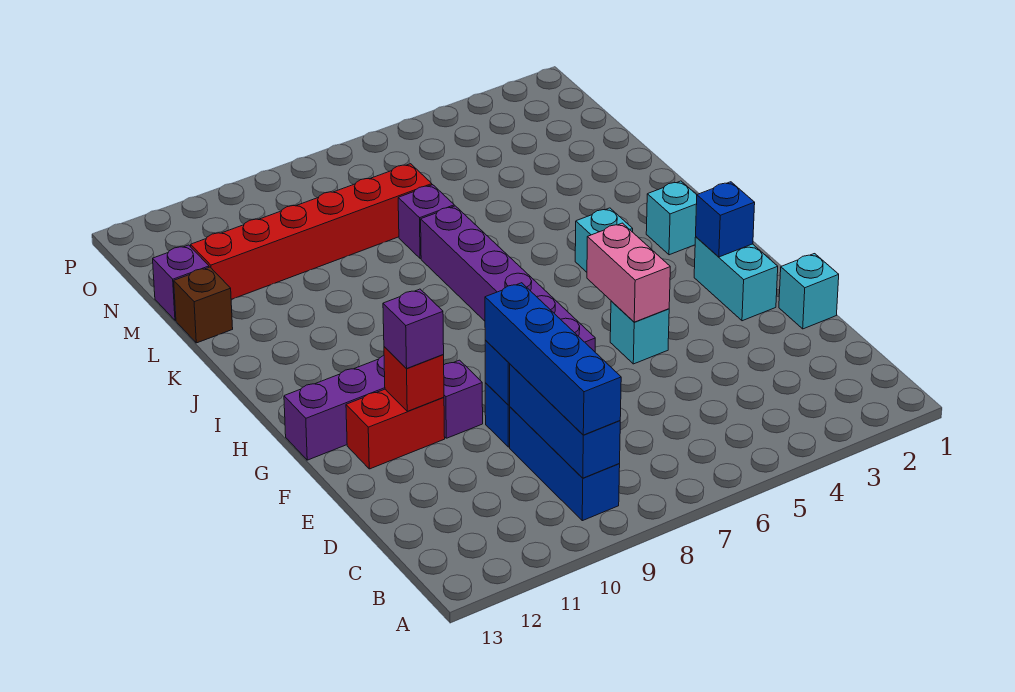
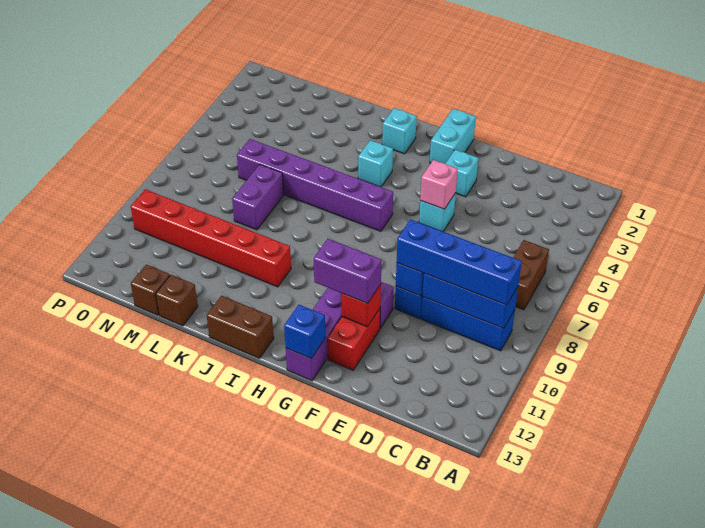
none -> brown 1x2 brick [513,240,549,310]
cyan 1x1 brick [779,254,839,329] -> cyan 1x1 brick moved to [445,150,478,197]
cyan 1x2 brick [694,237,778,321] -> cyan 1x2 brick turned to [430,109,476,164]
pink 1x2 brick [587,223,670,322] -> pink 1x1 brick [420,160,458,209]
purple 1x6 brick [421,206,595,352] -> purple 1x6 brick moved to [237,139,393,231]
purple 1x1 brick [383,289,444,369] -> purple 1x2 brick [314,239,382,303]
blue 1x1 brick [696,182,755,257] -> blue 1x1 brick moved to [284,305,325,358]
none -> brown 1x2 brick [207,296,274,358]
purple 1x1 brick [398,185,454,259] -> purple 1x2 brick [232,164,284,230]
red 1x6 brick [191,164,432,299] -> red 1x6 brick turned to [131,189,291,287]
purple 1x1 brick [153,245,209,320] -> brown 1x1 brick [131,264,170,315]

